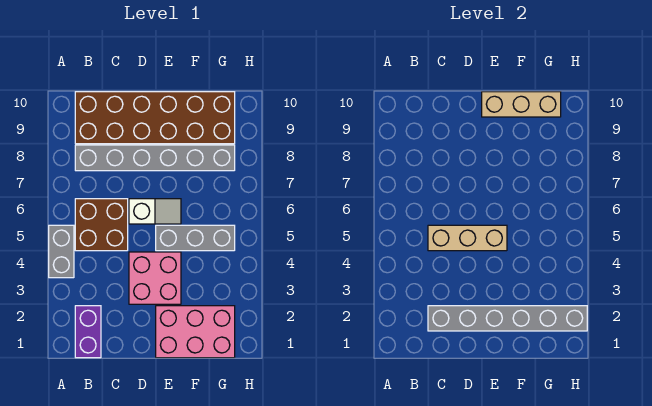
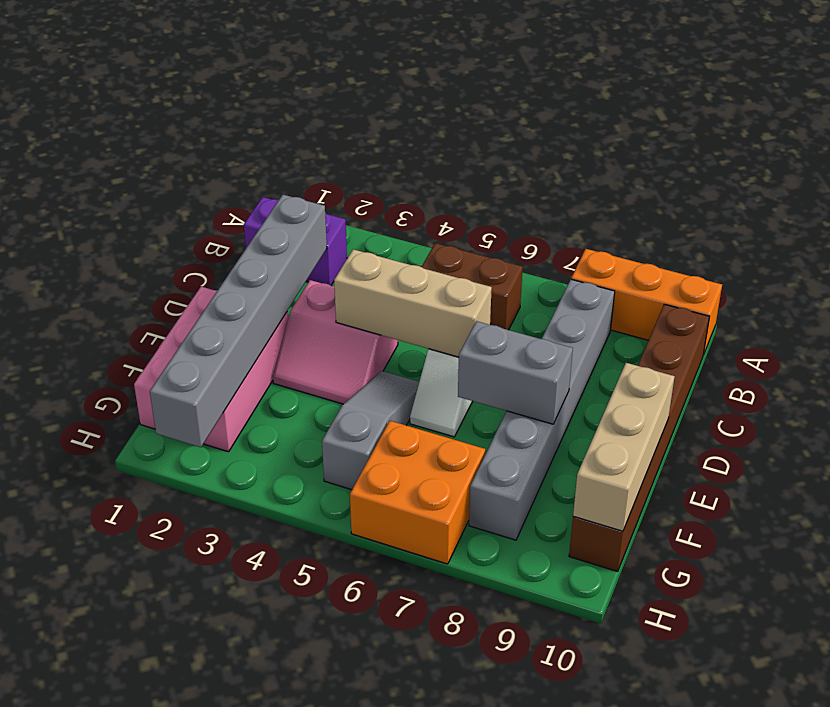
grey 1x2 brick [49,225,74,278] -> grey 1x2 brick moved to [458,321,573,424]
none -> orange 1x3 brick [571,249,722,355]
brown 2x2 brick [75,199,128,251] -> brown 1x2 brick [422,243,523,330]
brown 2x6 brick [75,92,235,144] -> brown 1x6 brick [569,304,709,572]
tan 1x3 brick [428,225,507,251] -> tan 1x3 brick turned to [334,249,492,357]
pink 2x2 brick [129,252,181,304] -> pink 2x2 slope [273,280,398,404]
grey 1x3 brick [156,225,235,251] -> grey 1x3 slope [322,371,419,490]
none -> orange 2x2 brick [350,421,485,564]

